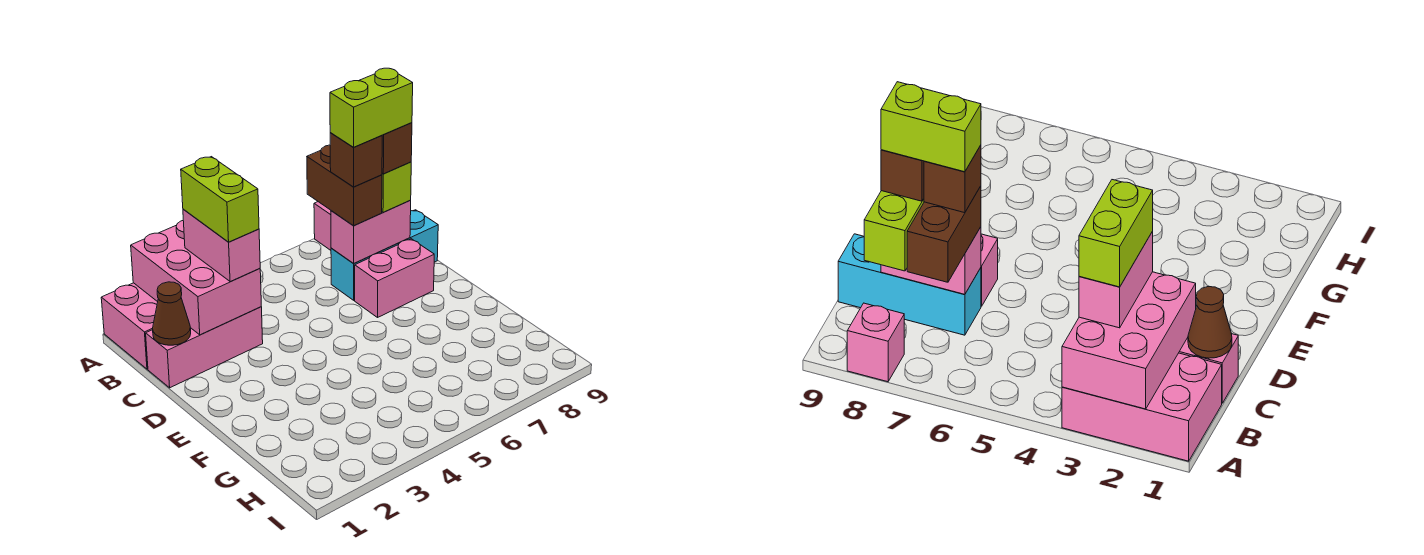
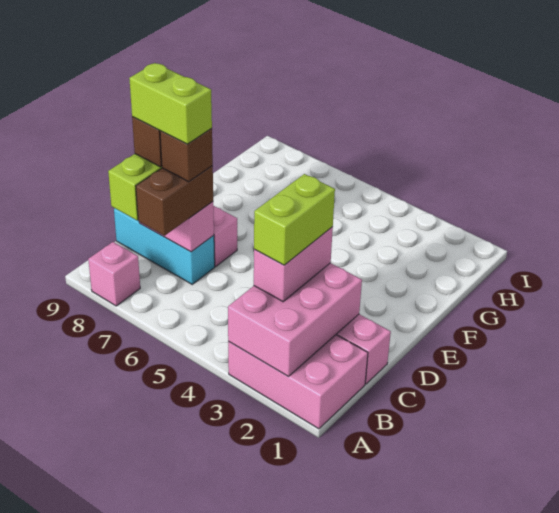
brown 1x1 cone [153,282,191,345] -> none

